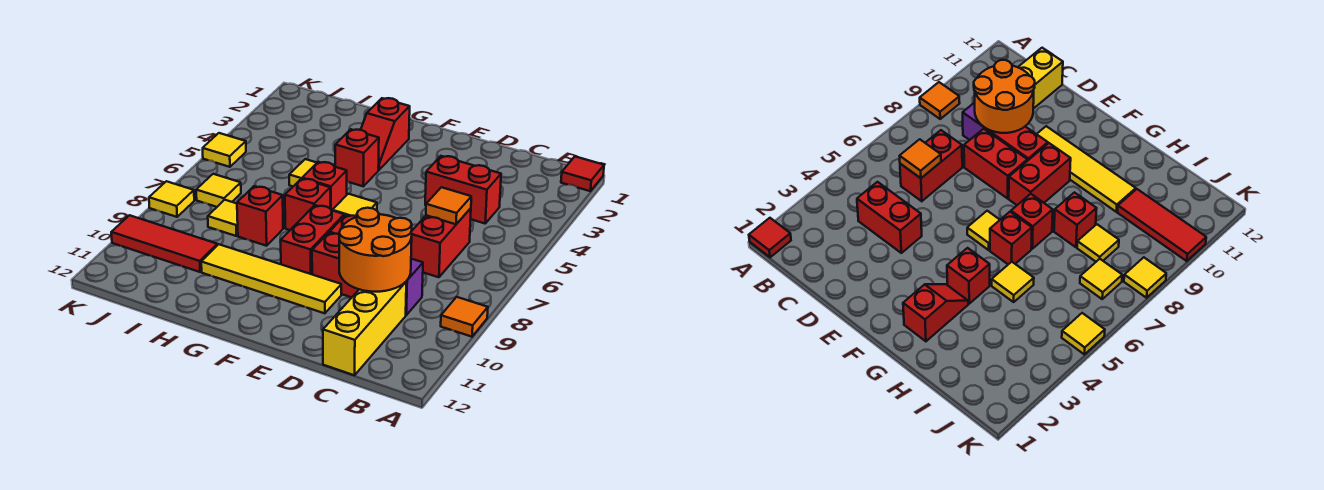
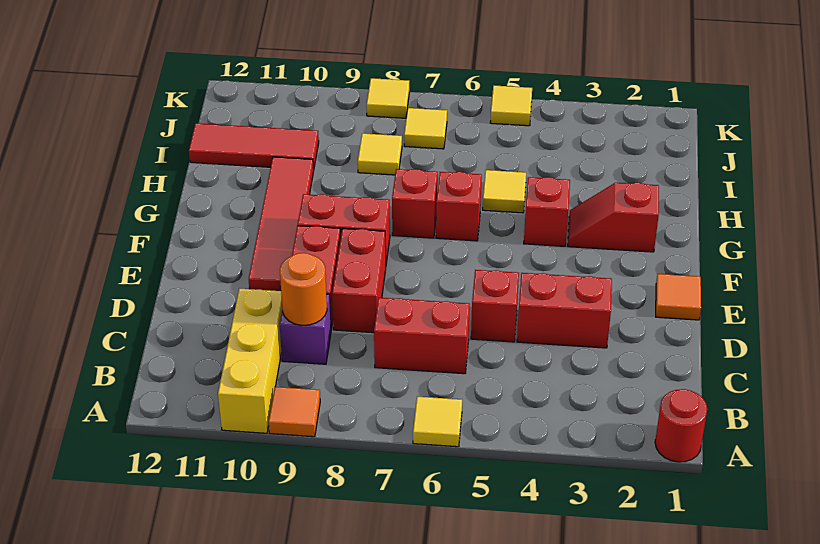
red 1x1 tile [561,157,604,191] -> red 1x1 round brick [655,389,707,462]
red 1x2 brick [425,156,501,223] -> red 1x2 brick turned to [517,273,612,348]
orange 1x1 tile [426,187,471,224] -> orange 1x1 tile moved to [656,274,701,320]
orange 2x2 round brick [339,208,412,292] -> orange 1x1 round brick [280,253,327,325]
yellow 1x3 brick [323,282,406,375] -> yellow 1x3 brick turned to [218,289,282,433]
yellow 1x4 tile [201,244,341,313] -> red 1x4 tile [249,157,314,291]
yellow 1x1 tile [332,194,377,216] -> yellow 1x1 tile moved to [413,396,462,447]
red 1x1 brick [237,186,283,246] -> red 1x1 brick moved to [471,270,519,342]
red 1x3 tile [111,215,217,272] -> red 1x3 tile turned to [189,123,319,168]

